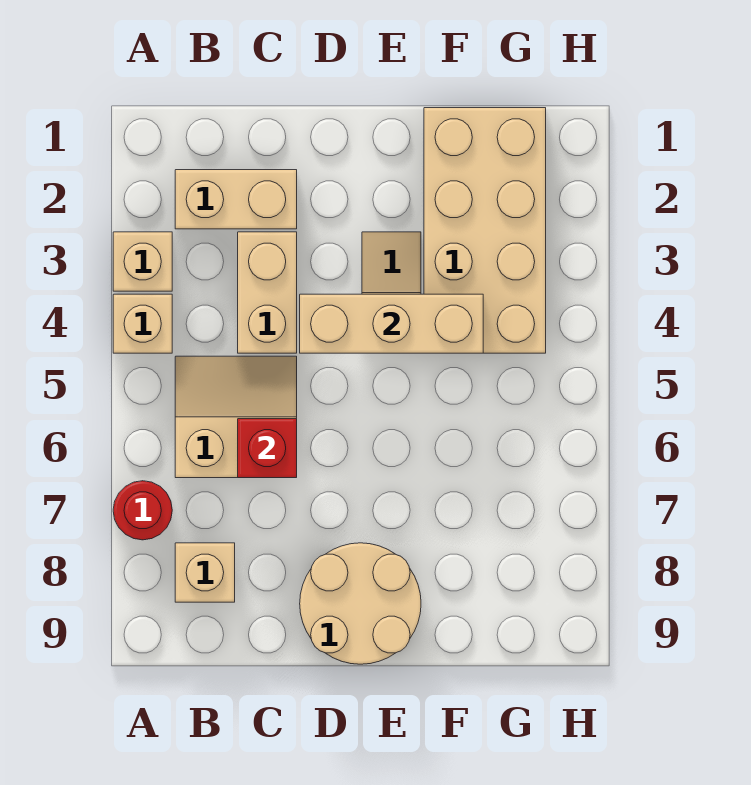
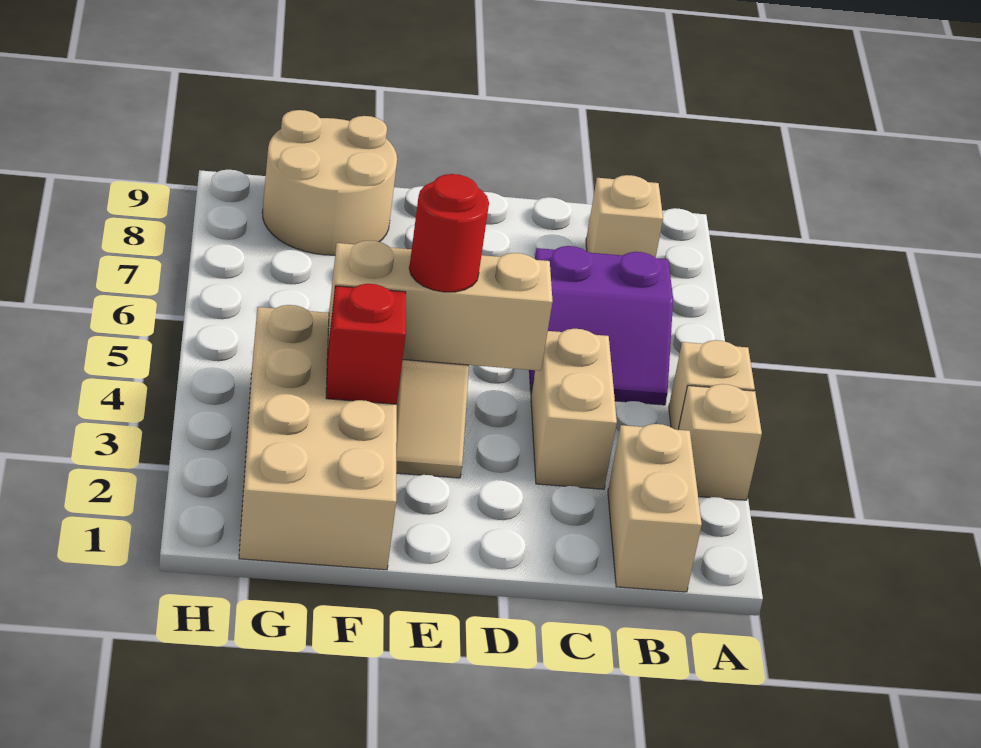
red 1x1 round brick [113,481,172,540] -> red 1x1 round brick moved to [409,174,489,292]
tan 1x2 brick [175,170,297,229] -> tan 1x2 brick turned to [608,424,702,592]
tan 2x2 slope [175,356,297,478] -> purple 2x2 slope [529,246,673,405]
red 1x1 brick [238,419,297,478] -> red 1x1 brick moved to [326,284,406,404]
tan 2x2 round brick [300,543,421,664] -> tan 2x2 round brick moved to [262,110,397,255]

